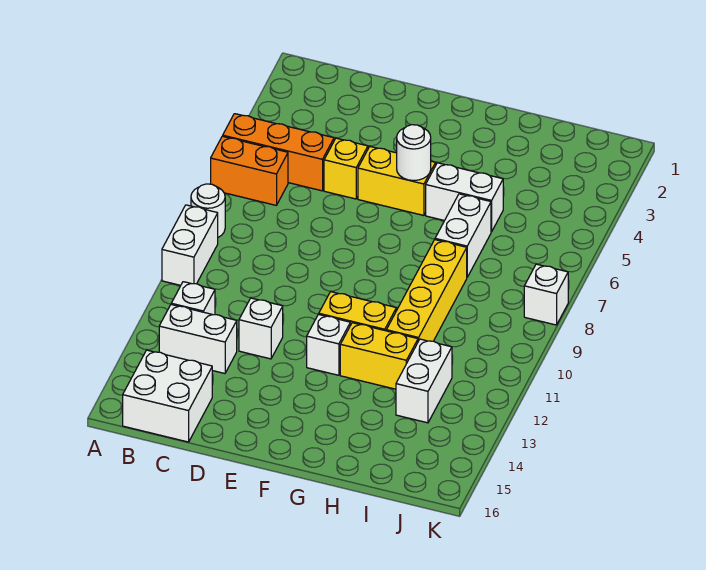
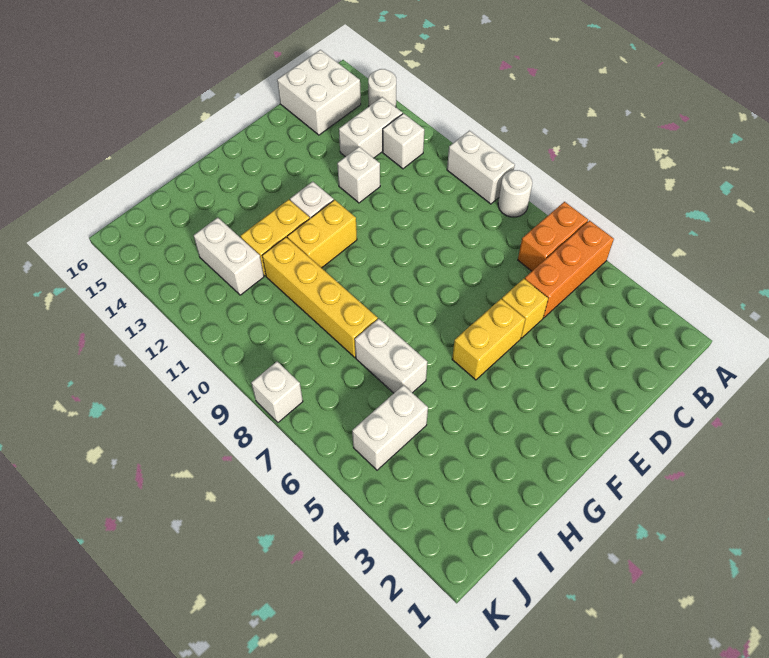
white 1x1 round brick [397,125,431,181] -> white 1x1 round brick moved to [368,69,396,107]
white 1x2 brick [426,163,503,232] -> white 1x2 brick moved to [352,385,428,470]

